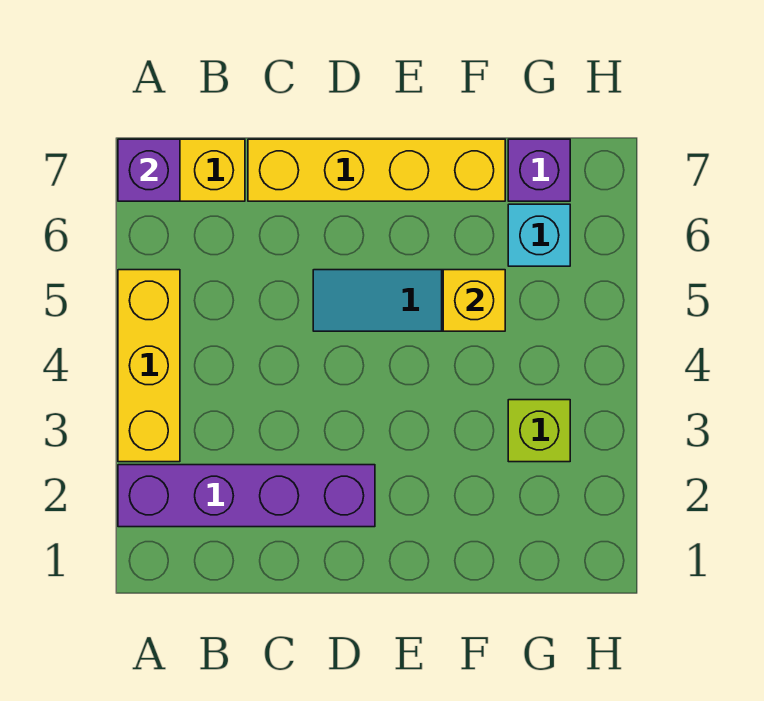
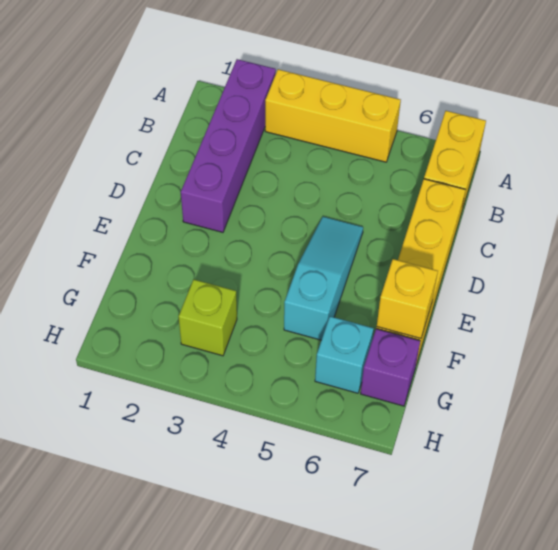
purple 1x1 brick [118,139,180,201] -> none
yellow 1x1 brick [443,270,505,331] -> yellow 1x1 brick moved to [377,259,438,338]

